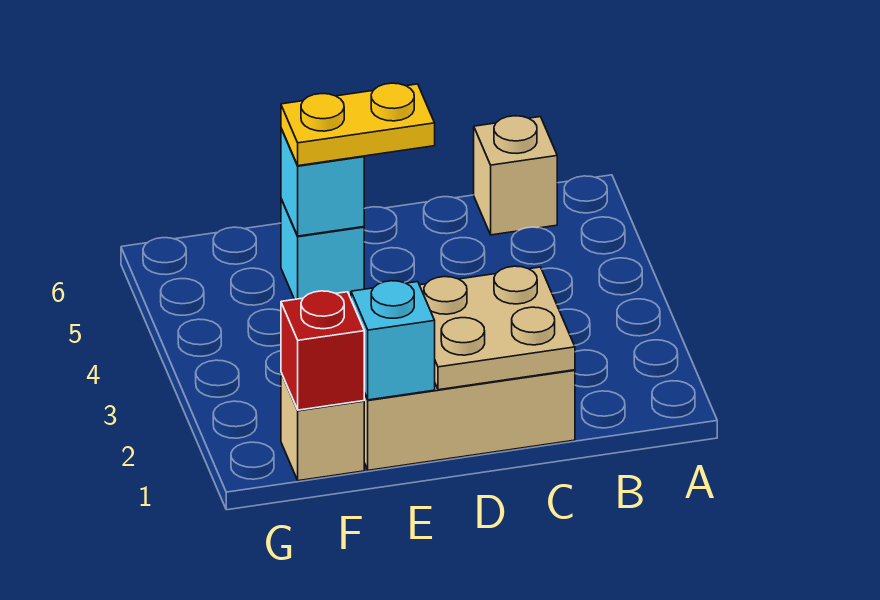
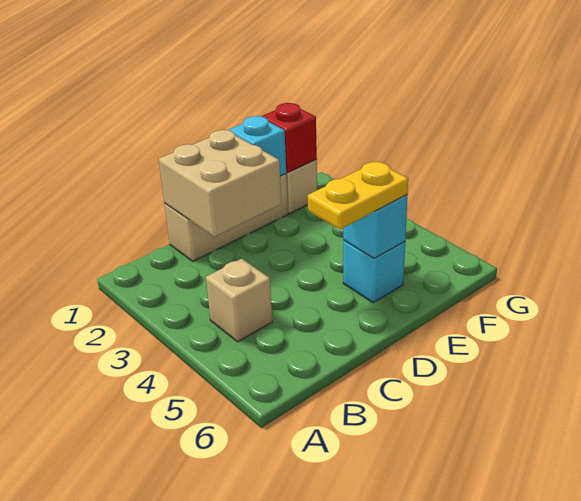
tan 1x1 brick [474,116,557,235] -> tan 1x1 brick moved to [206,259,272,342]
tan 2x2 plate [420,266,575,390] -> tan 2x2 brick [159,130,281,237]

